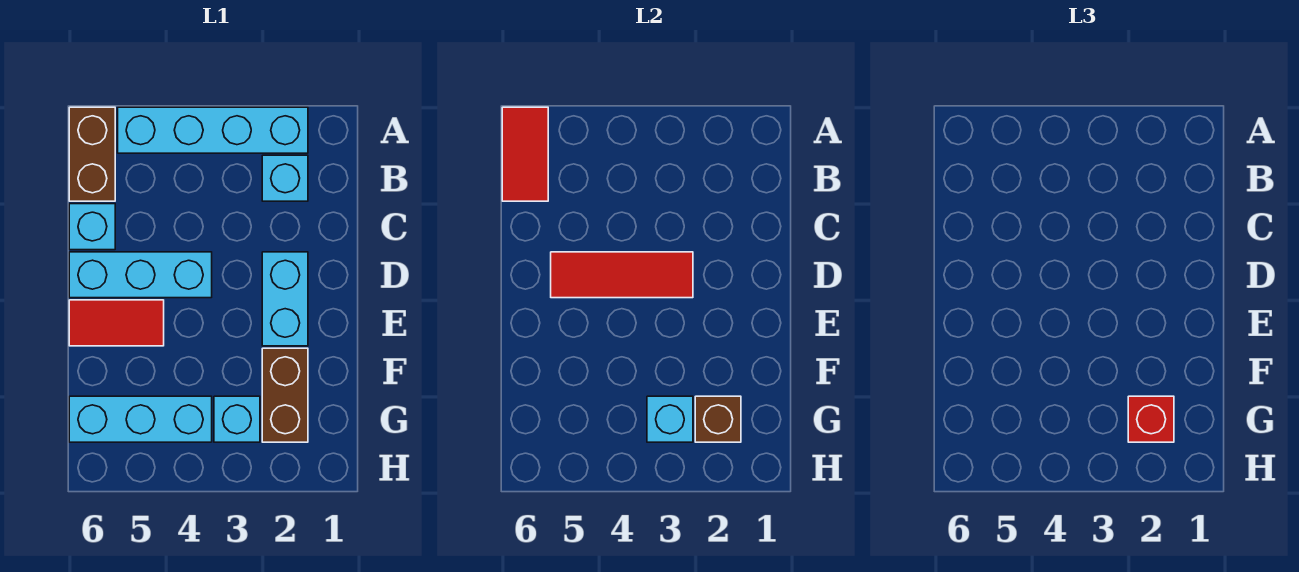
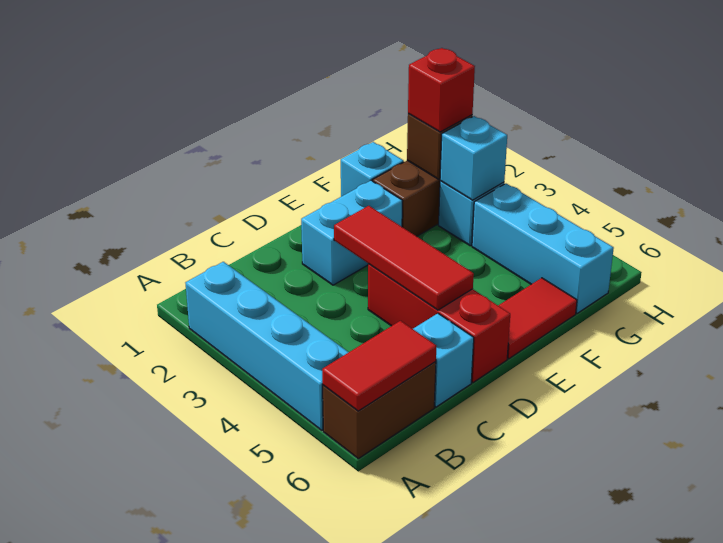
cyan 1x1 brick [262,155,308,201] -> cyan 1x1 brick moved to [341,142,404,197]
cyan 1x3 brick [69,252,212,298] -> red 1x3 brick [368,264,510,382]
red 1x2 tile [69,300,164,346] -> red 1x2 tile turned to [498,278,577,359]

